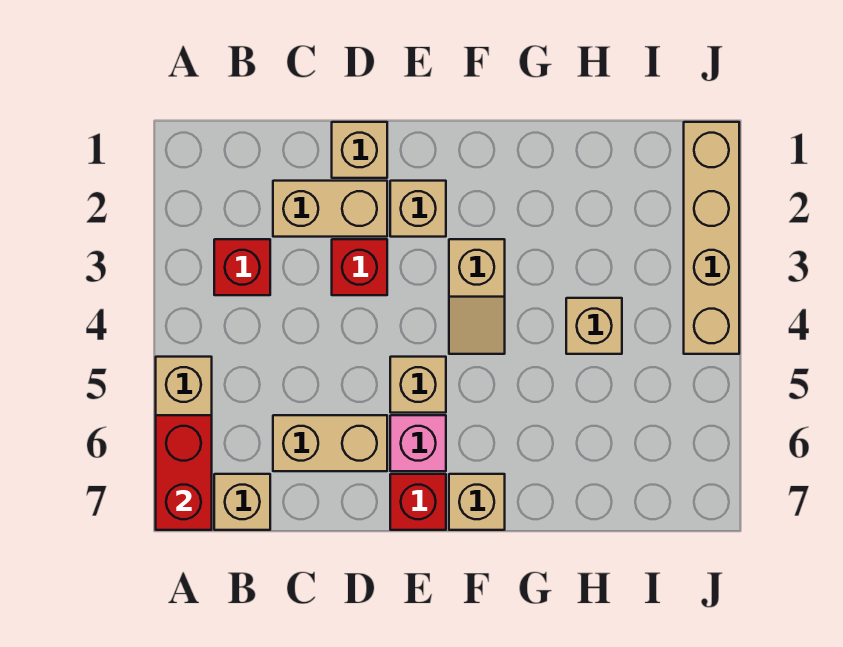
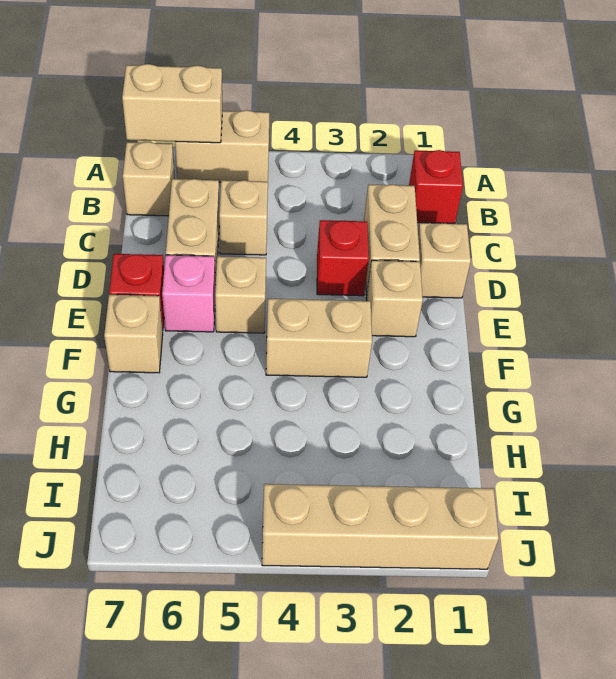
red 1x2 brick [156,415,212,530] -> tan 1x2 brick [122,64,223,143]
red 1x1 brick [214,239,270,295] -> red 1x1 brick moved to [409,150,463,224]
tan 1x2 slope [449,239,505,354] -> tan 1x2 brick [266,299,372,377]
tan 1x1 brick [566,298,622,354] -> tan 1x1 brick moved to [219,180,268,255]

